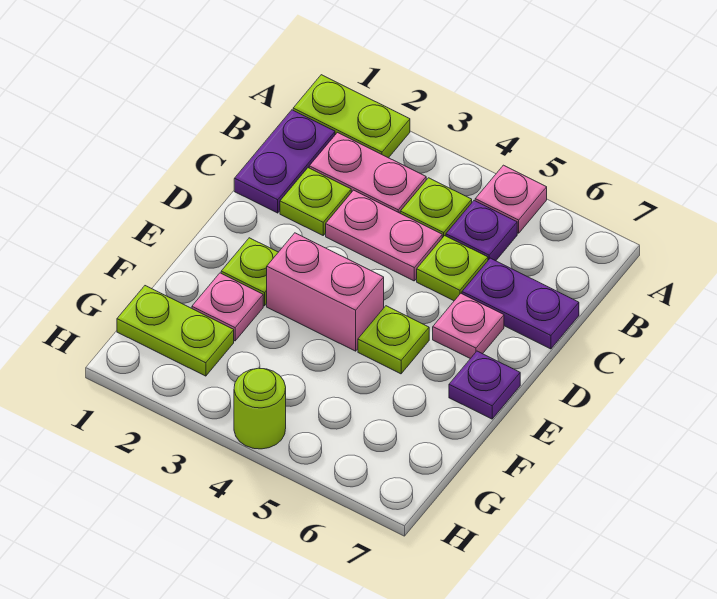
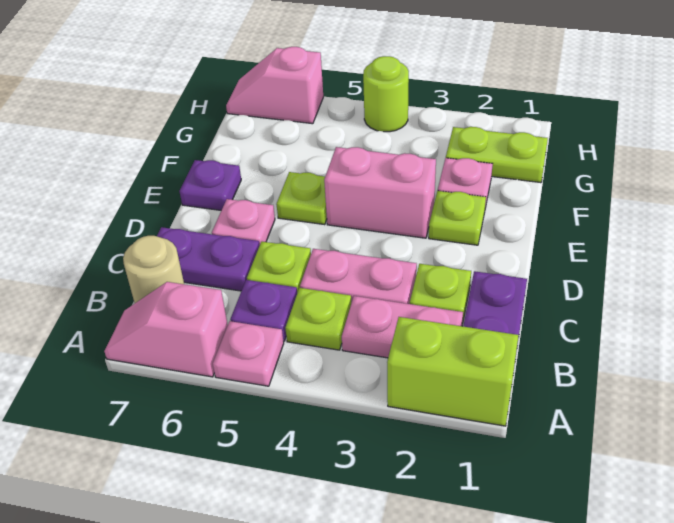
lime 1x2 plate [293,75,410,158] -> lime 1x2 brick [387,317,519,426]
none -> pink 1x2 slope [104,282,228,377]
none -> tan 1x1 round brick [123,236,184,303]
none -> pink 1x2 slope [226,47,323,124]

